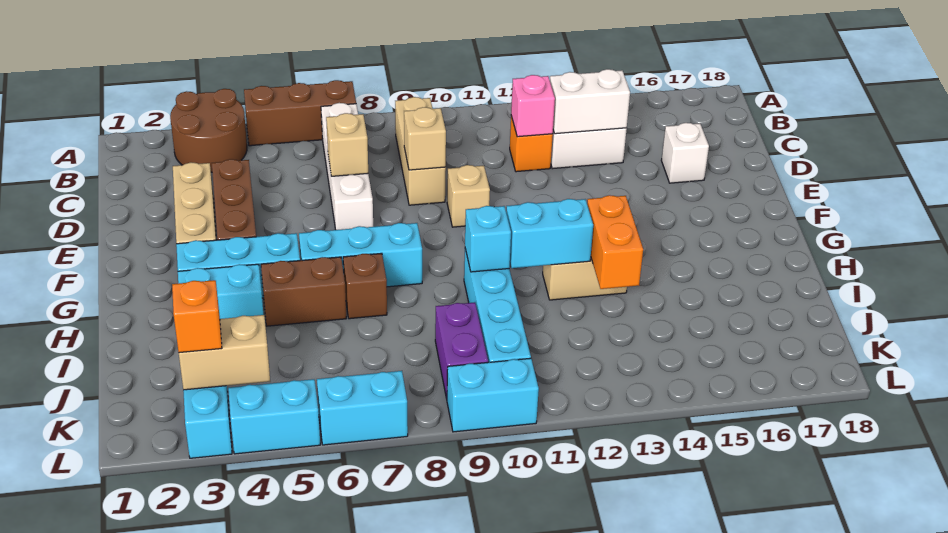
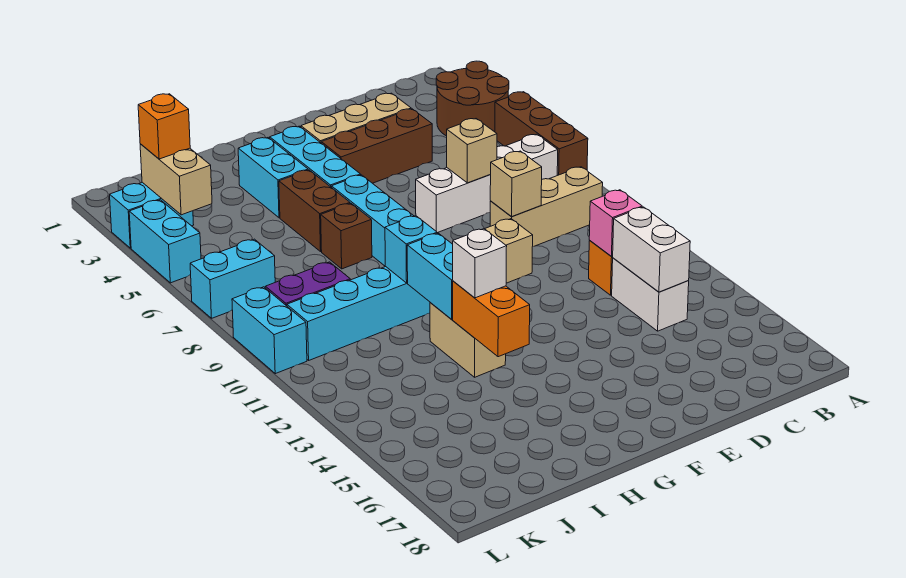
white 1x1 brick [661,123,709,183] -> white 1x1 brick moved to [453,229,507,298]
orange 1x2 brick [587,195,643,289] -> orange 1x2 brick turned to [453,281,530,357]
cyan 1x2 brick [317,371,408,445] -> cyan 1x2 brick turned to [190,239,275,318]

